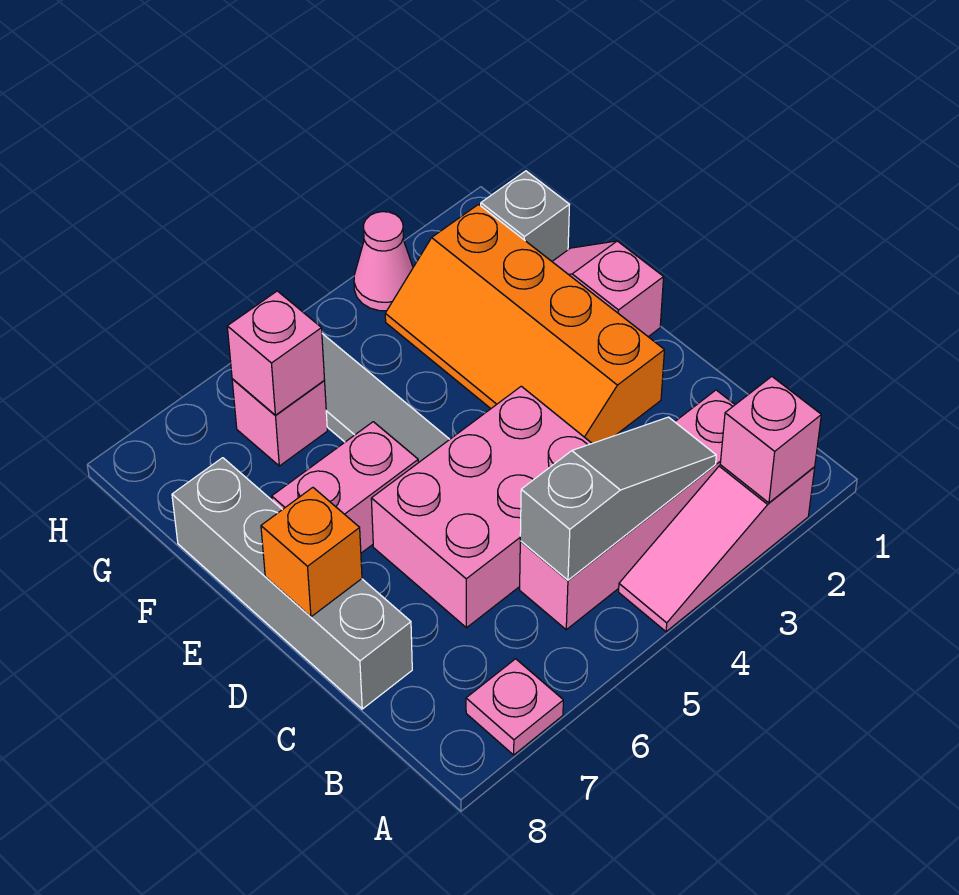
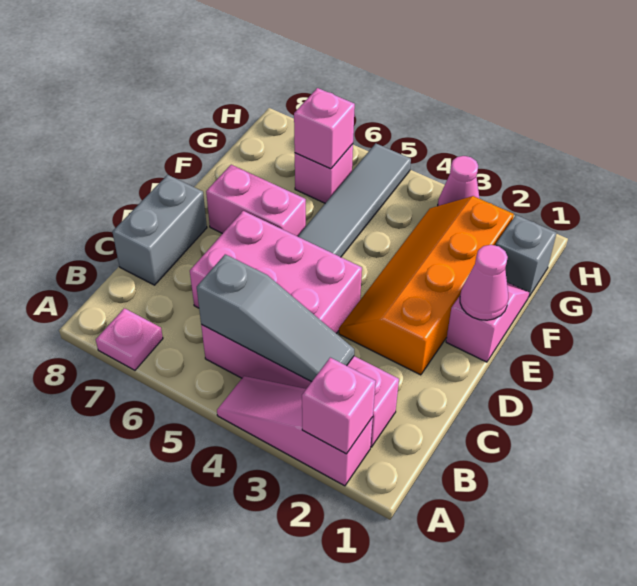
grey 1x4 brick [172,458,412,709] -> grey 1x2 brick [113,175,207,285]
orange 1x1 brick [261,488,362,617] -> none
none -> pink 1x1 cone [460,245,508,320]

